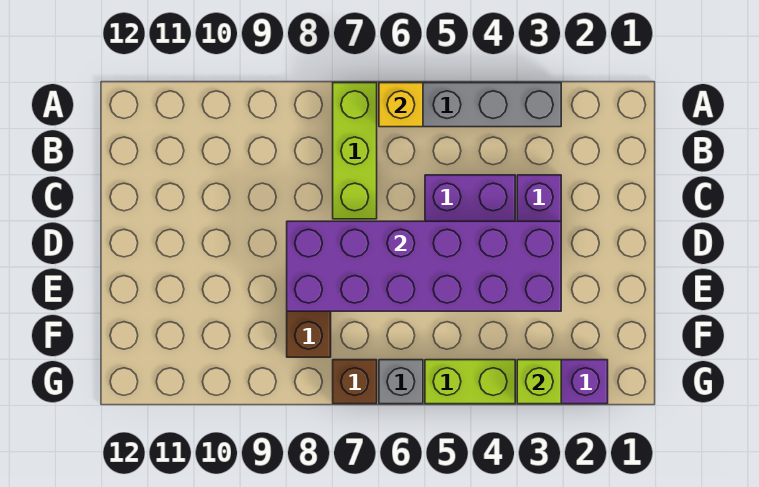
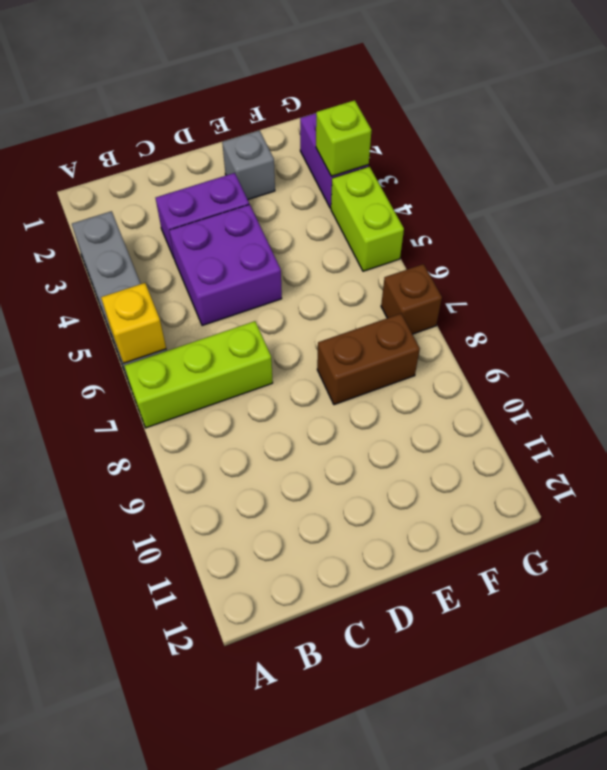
purple 2x6 brick [287,221,561,311] -> none
grey 1x1 brick [379,360,423,404] -> grey 1x1 brick moved to [222,130,275,200]

